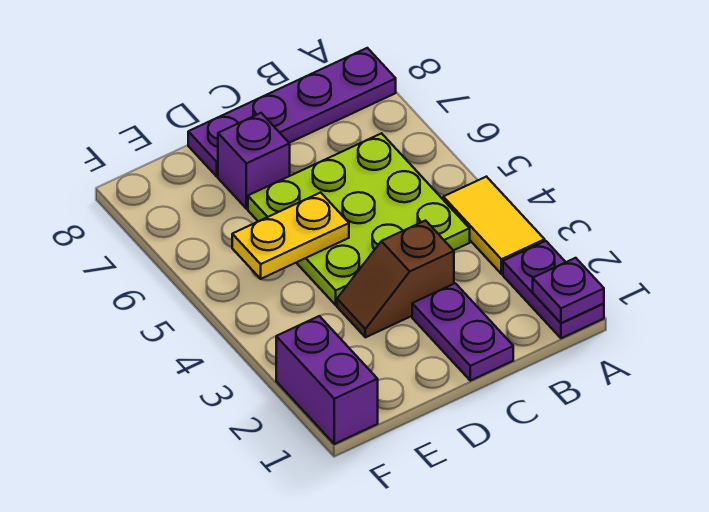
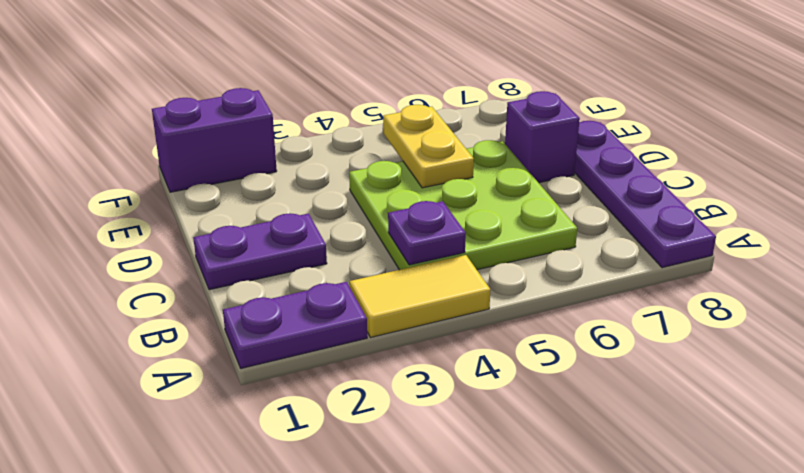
purple 1x1 plate [533,258,604,323] -> purple 1x1 plate moved to [388,201,466,265]
brown 1x2 slope [337,221,454,337] -> none

